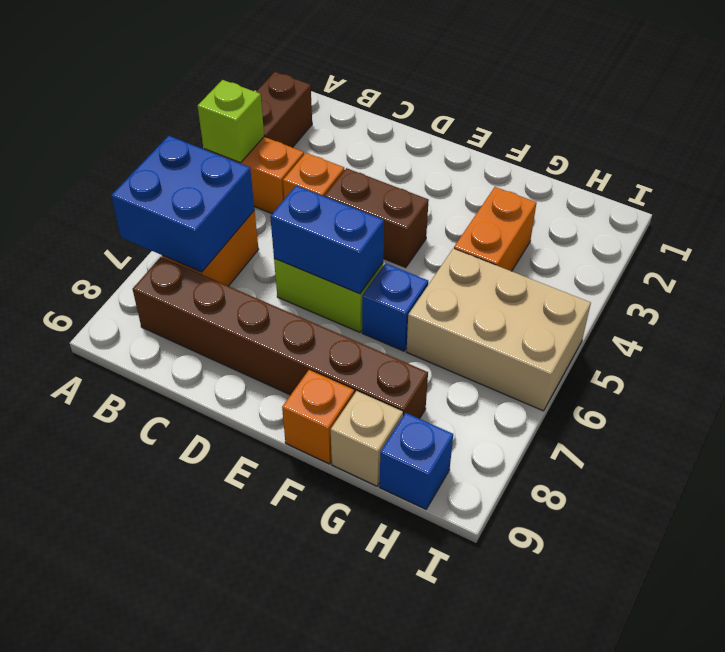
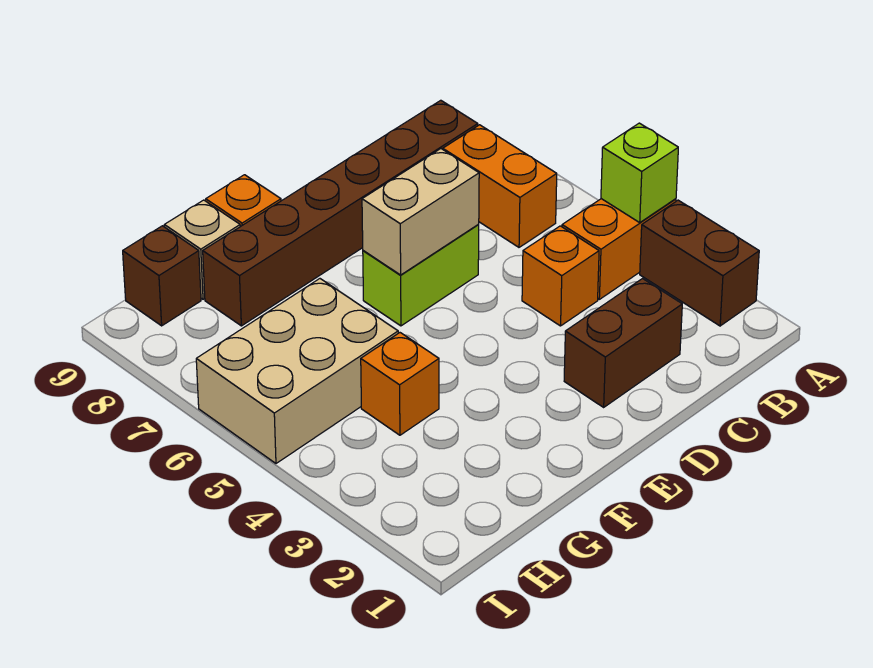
blue 2x2 brick [111,136,255,272] -> none
brown 1x2 brick [324,168,429,268] -> brown 1x2 brick moved to [564,279,682,407]
blue 1x2 brick [270,186,384,294] -> tan 1x2 brick [362,149,479,275]
blue 1x1 brick [362,263,428,351] -> none
orange 1x2 brick [454,187,537,271] -> orange 1x1 brick [361,333,439,435]
blue 1x1 brick [380,413,453,509] -> brown 1x1 brick [123,226,201,326]

